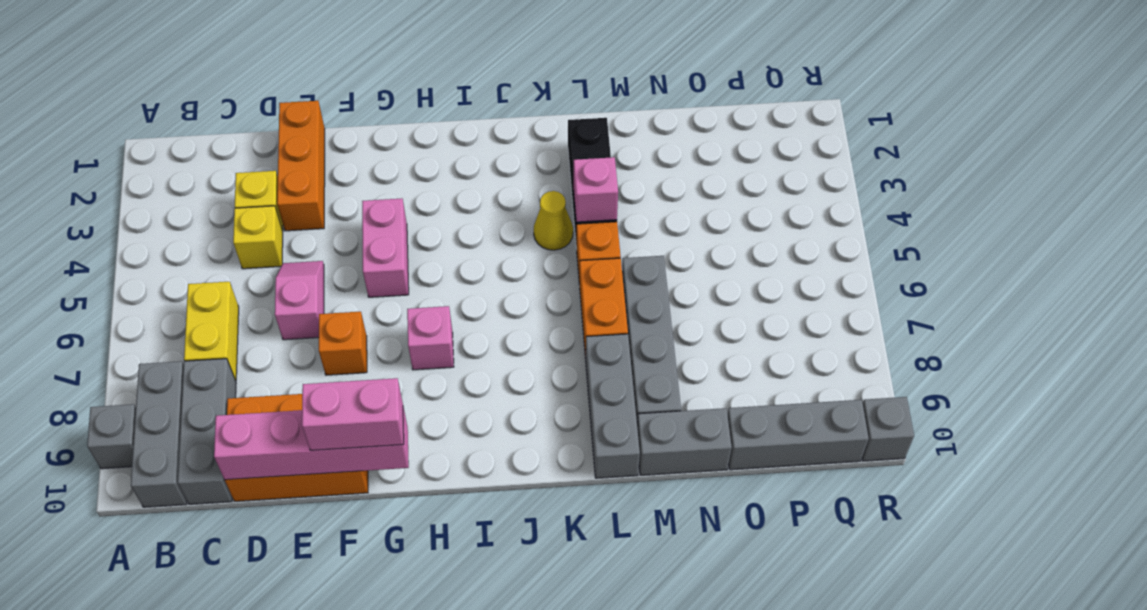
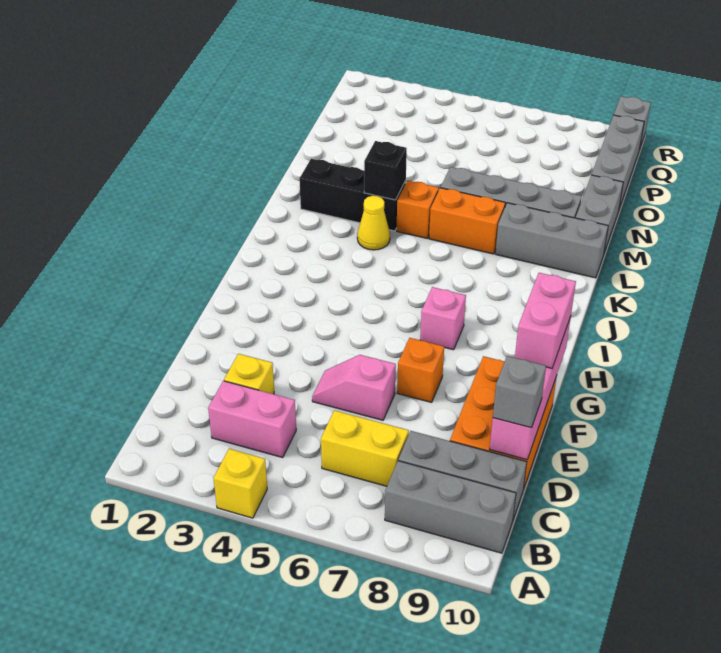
grey 1x1 brick [87,404,136,469] -> grey 1x1 brick moved to [493,356,546,428]
yellow 1x1 brick [233,206,283,269] -> yellow 1x1 brick moved to [214,449,267,518]
orange 1x3 brick [277,101,325,231] -> none
pink 1x2 brick [362,199,409,297] -> pink 1x2 brick moved to [208,381,296,458]
pink 1x1 brick [574,157,618,222] -> black 1x1 brick [364,141,407,200]

